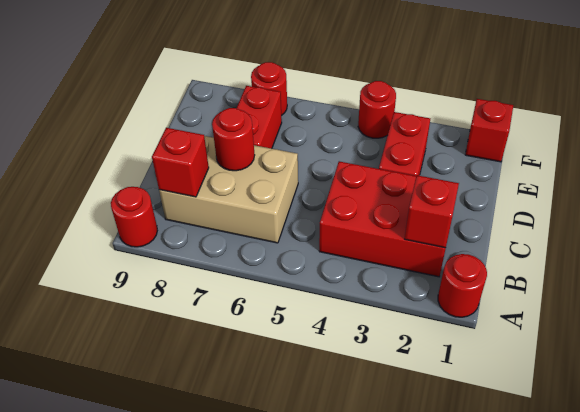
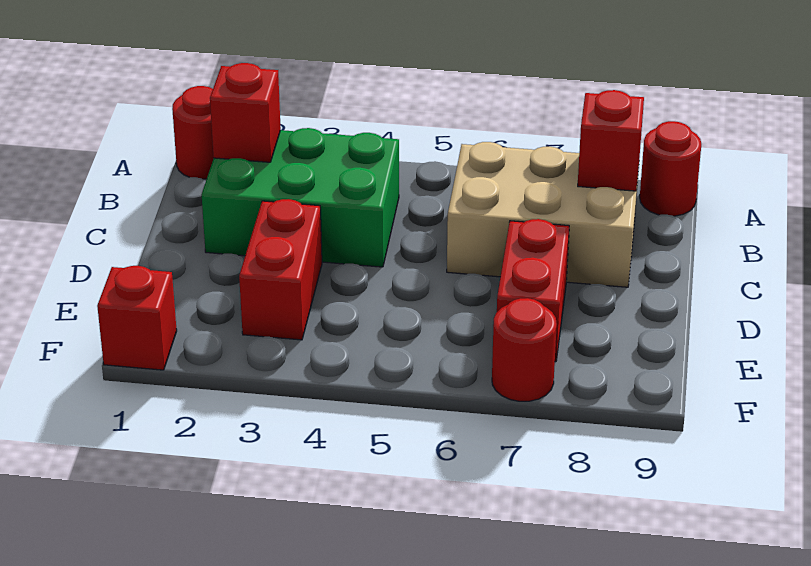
red 2x3 brick [319,161,446,277] -> green 2x3 brick [202,128,399,267]
red 1x1 round brick [212,108,255,171] -> none
red 1x1 round brick [358,81,396,138] -> none

